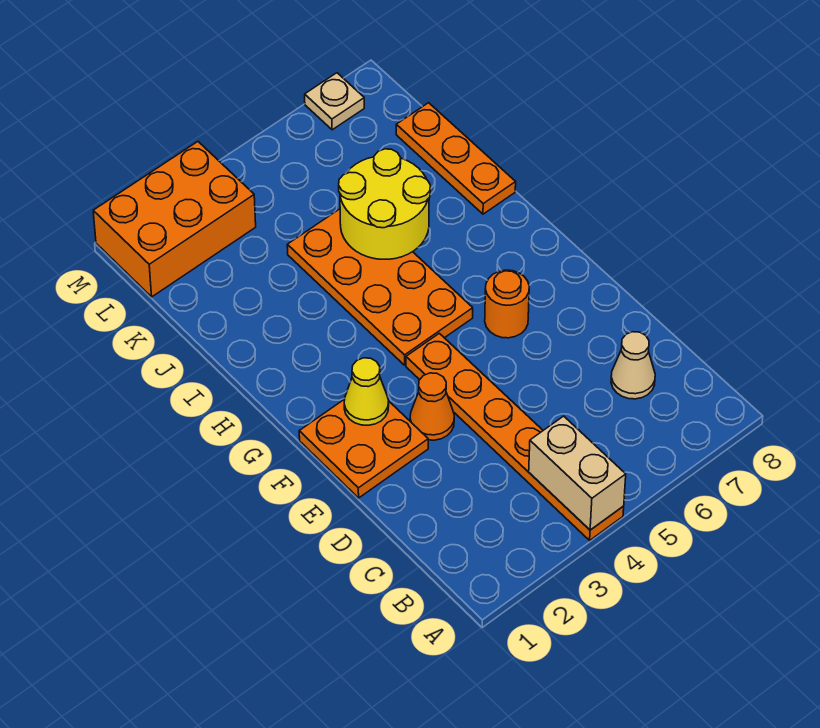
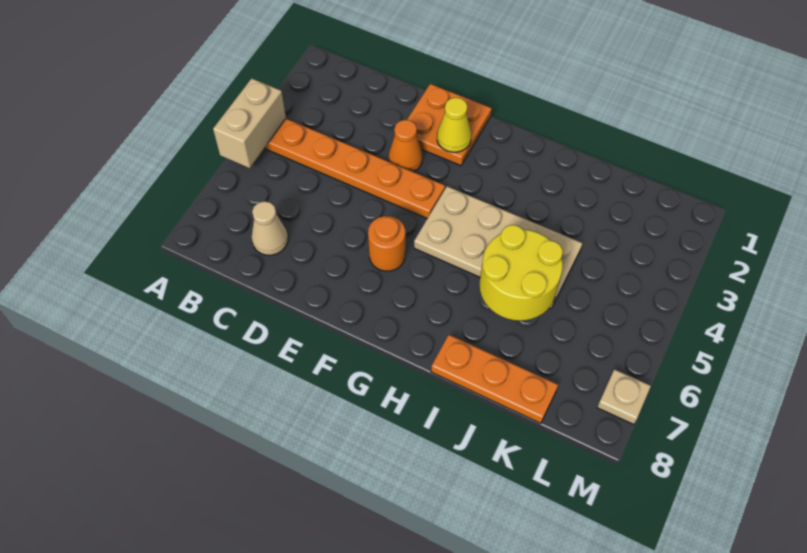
tan 1x2 brick [529,416,626,530] -> tan 1x2 brick turned to [213,78,286,168]
orange 2x4 plate [287,209,473,365] -> tan 2x4 plate [414,186,582,308]
orange 2x3 brick [93,142,256,297] -> none

